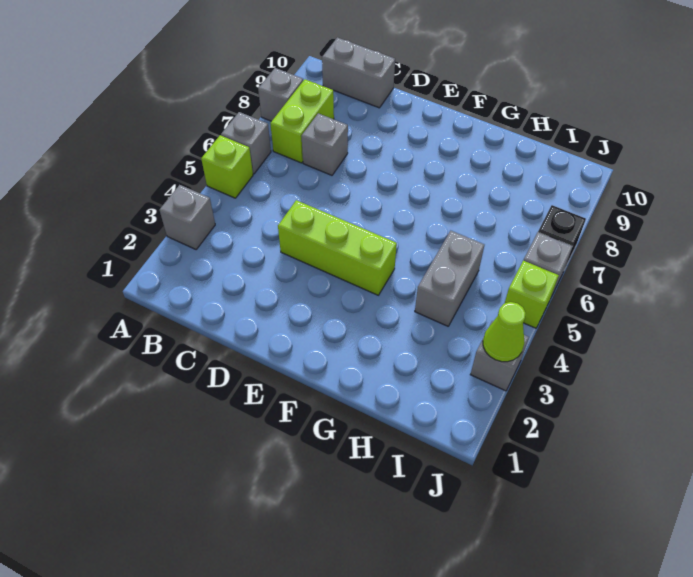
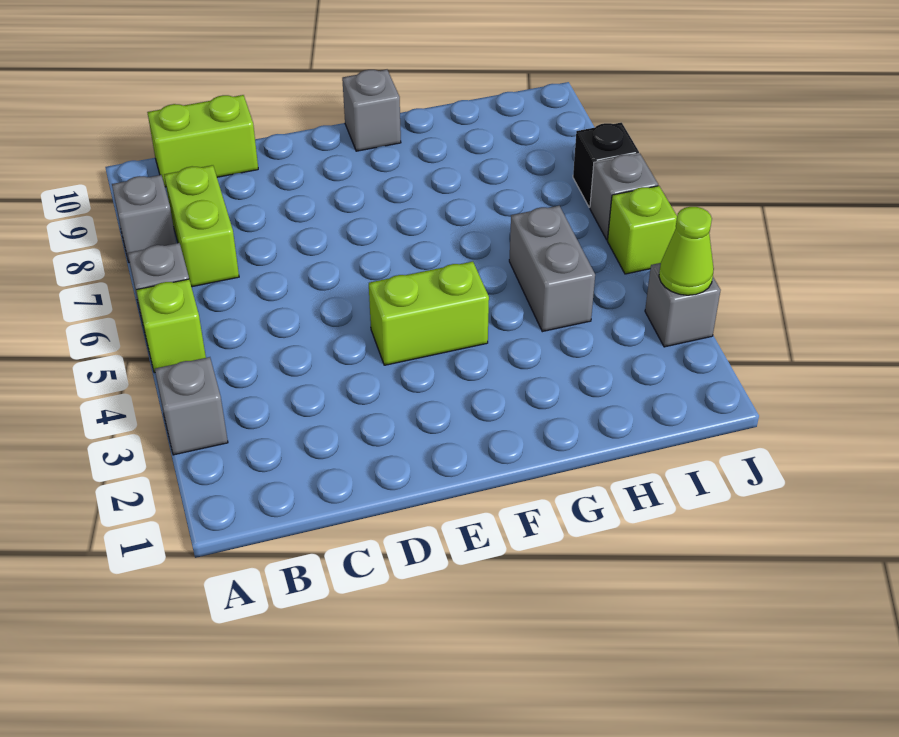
grey 1x2 brick [322,37,395,108] -> lime 1x2 brick [147,95,258,187]
grey 1x1 brick [301,113,348,175] -> grey 1x1 brick moved to [342,70,401,151]
lime 1x3 brick [278,200,397,295] -> lime 1x2 brick [369,261,489,365]

